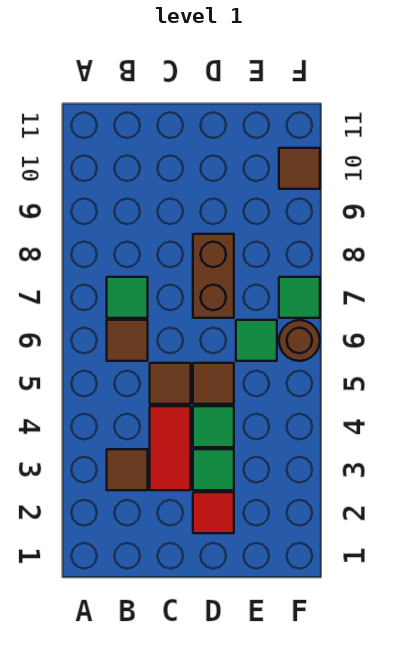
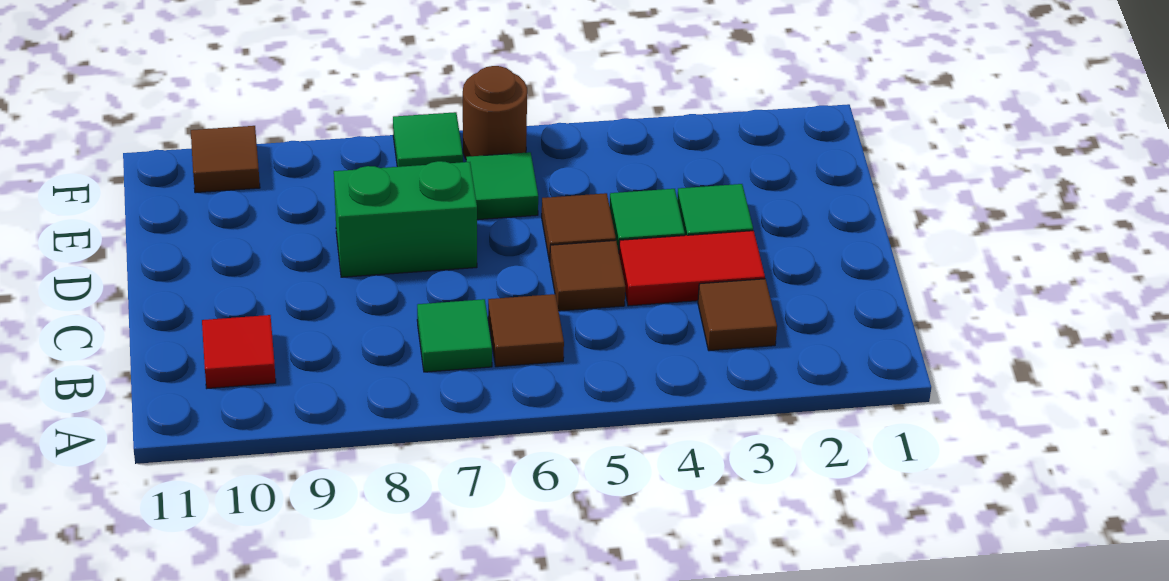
red 1x1 tile [193,492,234,533] -> red 1x1 tile moved to [202,315,276,388]
brown 1x2 brick [193,234,234,318] -> green 1x2 brick [334,161,477,277]

